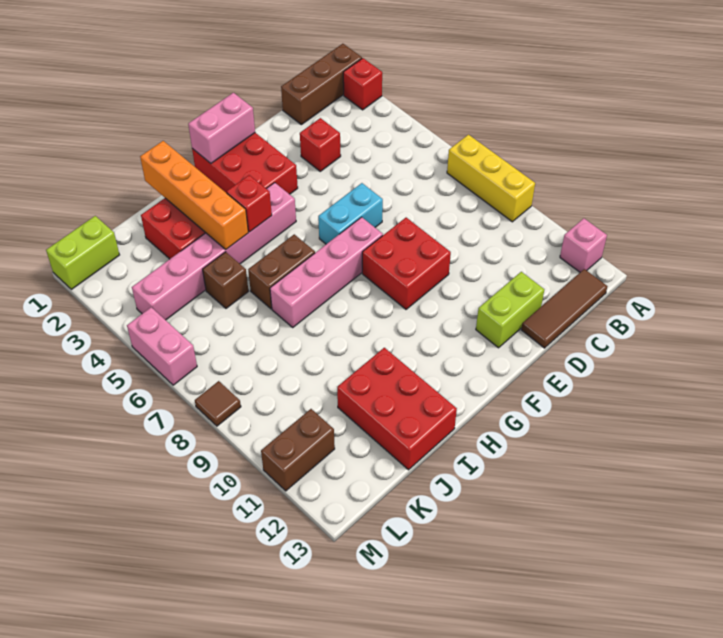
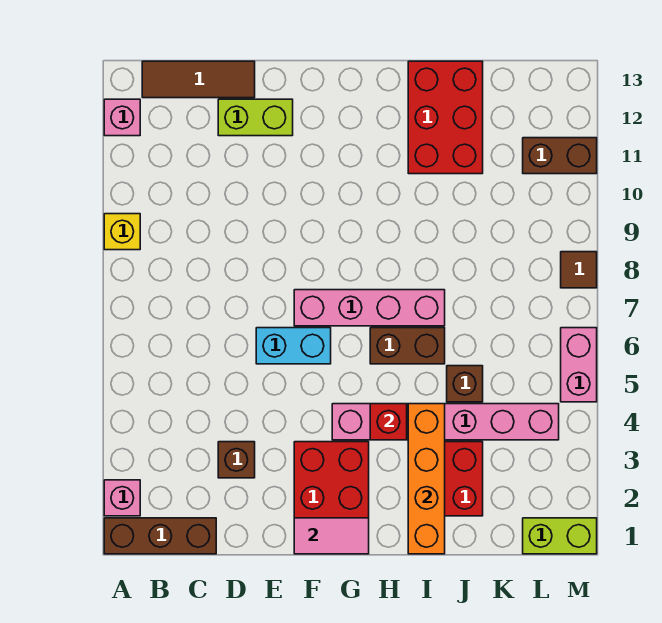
red 1x1 brick [343,58,382,110] -> pink 1x1 brick [104,480,140,516]
yellow 1x3 brick [447,135,535,222] -> yellow 1x1 brick [104,214,140,250]
red 1x1 brick [300,118,341,171] -> brown 1x1 brick [218,442,255,478]
red 2x2 brick [362,218,451,309] -> none
pink 1x2 brick [188,93,255,163] -> pink 1x2 tile [294,518,369,554]

